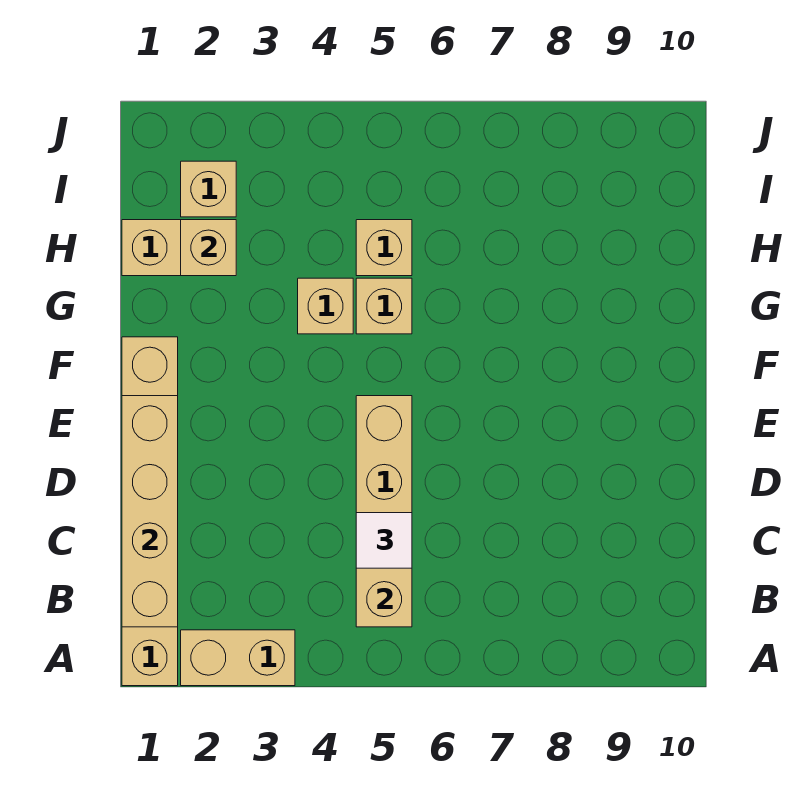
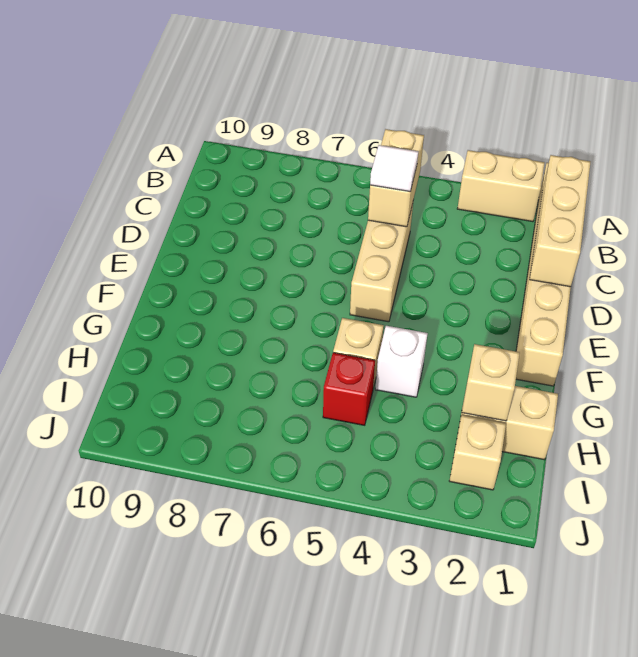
tan 1x4 brick [122,396,178,627] -> tan 1x3 brick [530,155,590,287]
tan 1x1 brick [298,278,353,334] -> white 1x1 brick [375,326,428,397]
tan 1x1 brick [356,220,412,276] -> red 1x1 brick [323,353,375,425]

